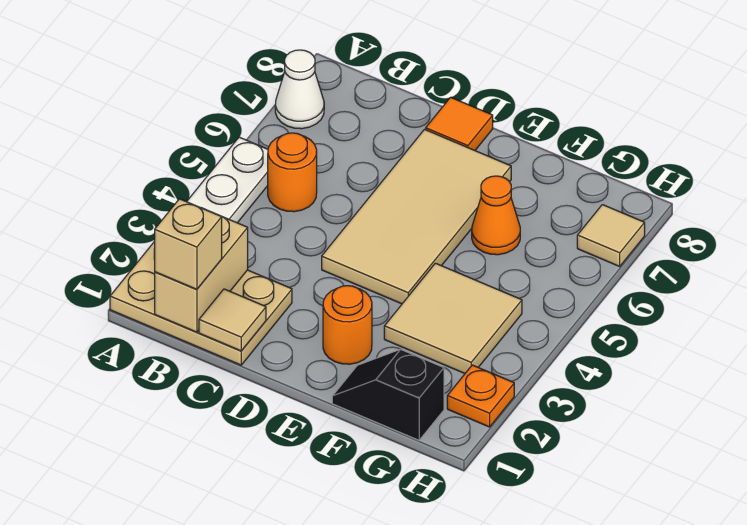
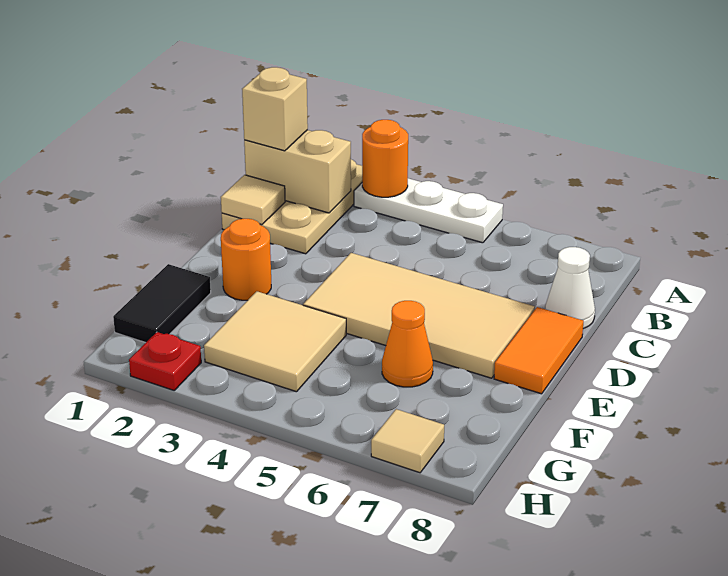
white 1x1 cone [275,50,324,129] -> white 1x1 cone moved to [545,247,595,329]
orange 1x1 round brick [268,133,317,212] -> orange 1x1 round brick moved to [362,120,408,197]
orange 1x1 tile [426,97,493,150] -> orange 1x2 tile [494,307,584,394]
black 1x2 slope [332,349,444,440] -> black 1x2 tile [113,264,211,343]
orange 1x1 plate [447,365,514,427] -> red 1x1 plate [129,332,201,390]

